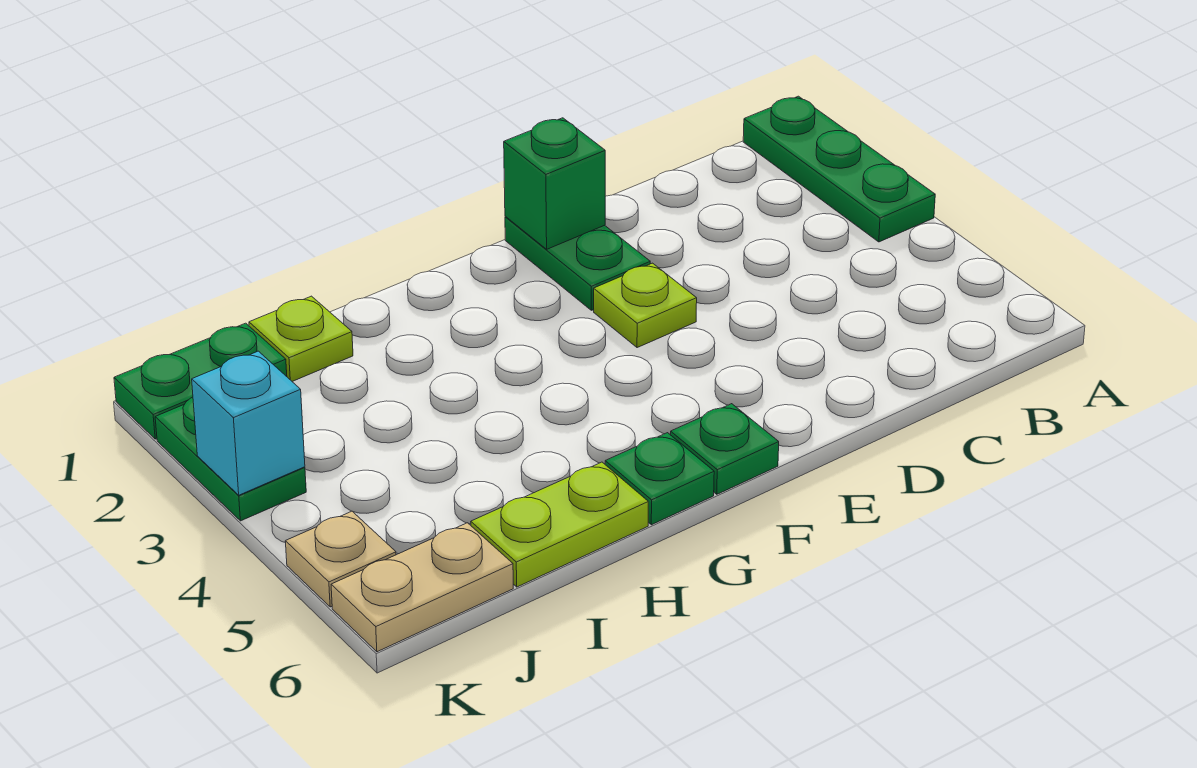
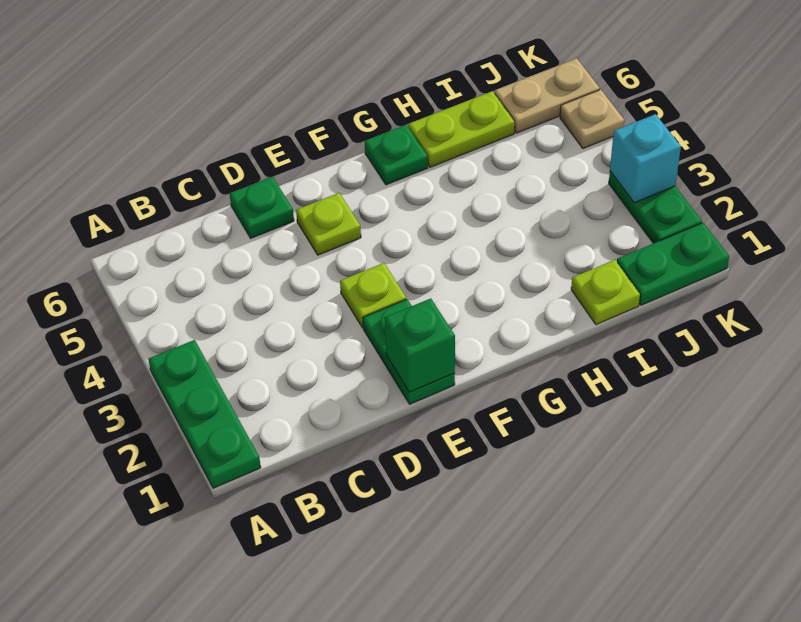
none -> lime 1x1 plate [296,193,361,255]
green 1x1 plate [671,404,779,494] -> green 1x1 plate moved to [230,177,294,238]

